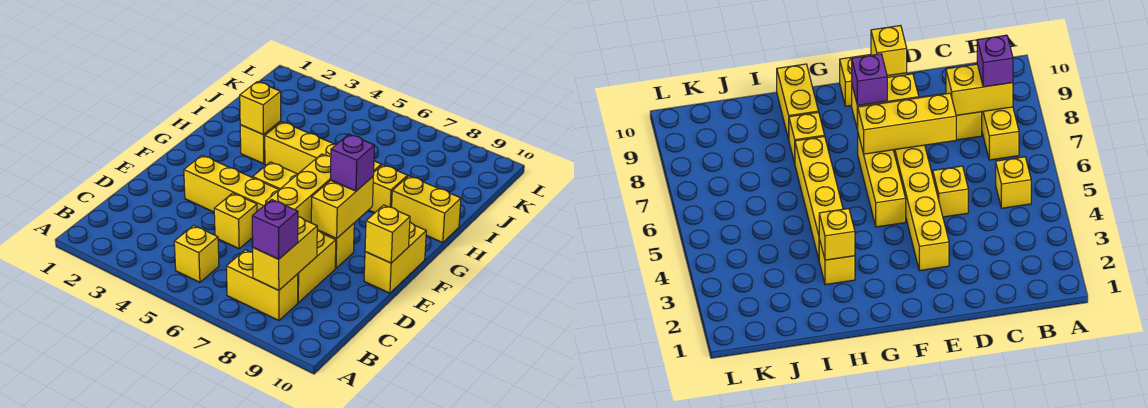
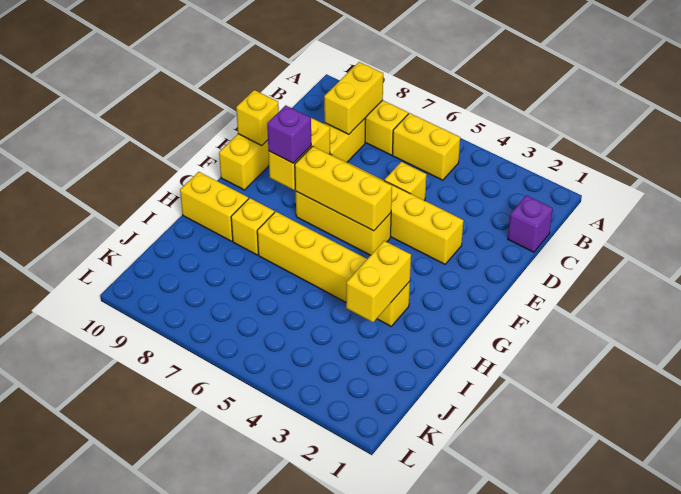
yellow 1x1 brick [174,225,219,282] -> yellow 1x2 brick [392,113,460,180]
purple 1x1 brick [252,199,298,259] -> purple 1x1 brick moved to [508,195,553,252]
yellow 1x3 brick [266,154,331,223] -> yellow 1x3 brick turned to [295,146,392,231]
yellow 1x1 brick [240,82,281,135] -> yellow 1x2 brick [346,241,411,322]

